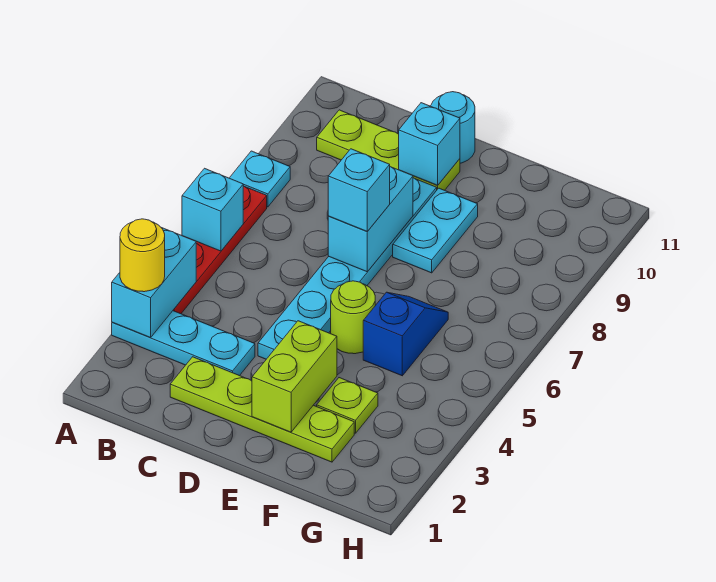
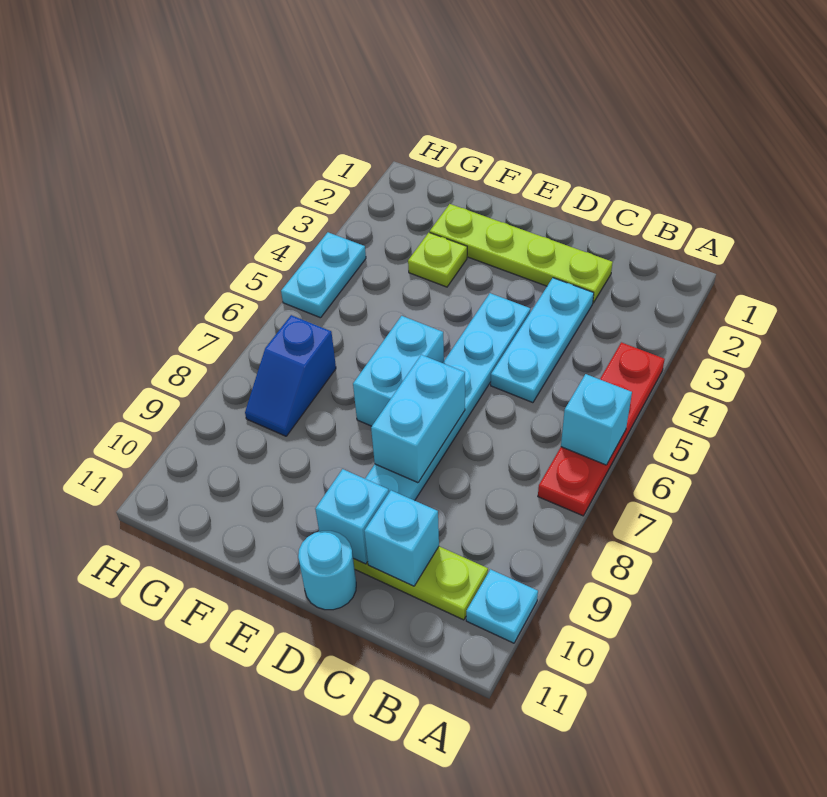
cyan 1x3 plate [112,311,255,376] -> cyan 1x3 plate turned to [491,278,594,403]
cyan 1x2 brick [112,228,196,337] -> cyan 1x2 brick moved to [353,316,444,426]
yellow 1x1 round brick [120,219,165,292] -> none
cyan 1x1 plate [230,151,290,207] -> cyan 1x1 plate moved to [466,569,538,643]
cyan 1x1 brick [328,149,390,231] -> cyan 1x1 brick moved to [364,490,439,586]
lime 1x2 brick [252,321,337,432] -> none
lime 1x1 round brick [331,281,375,354] -> none
cyan 1x2 plate [393,188,478,273] -> cyan 1x2 plate moved to [281,232,366,318]
blue 1x2 slope [363,292,448,376] -> blue 1x2 slope moved to [245,315,336,436]

